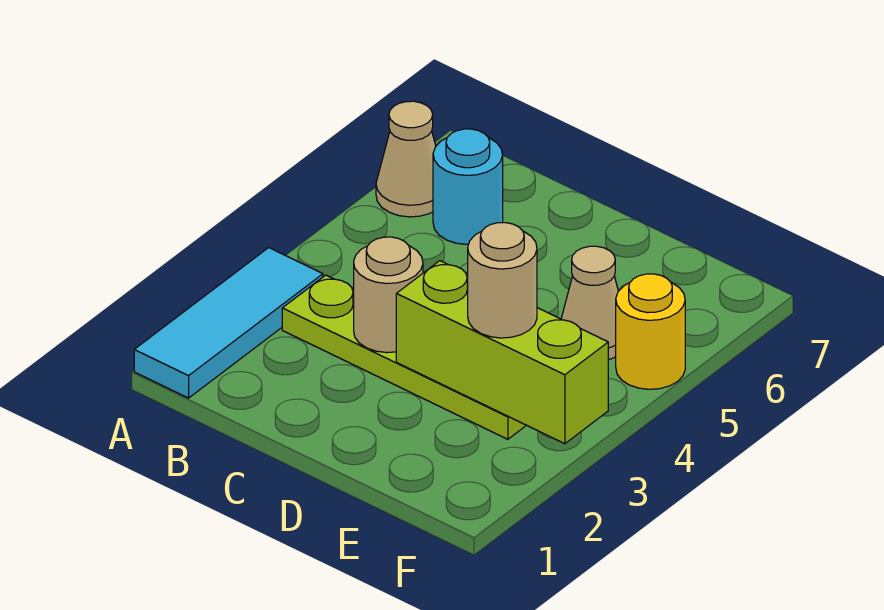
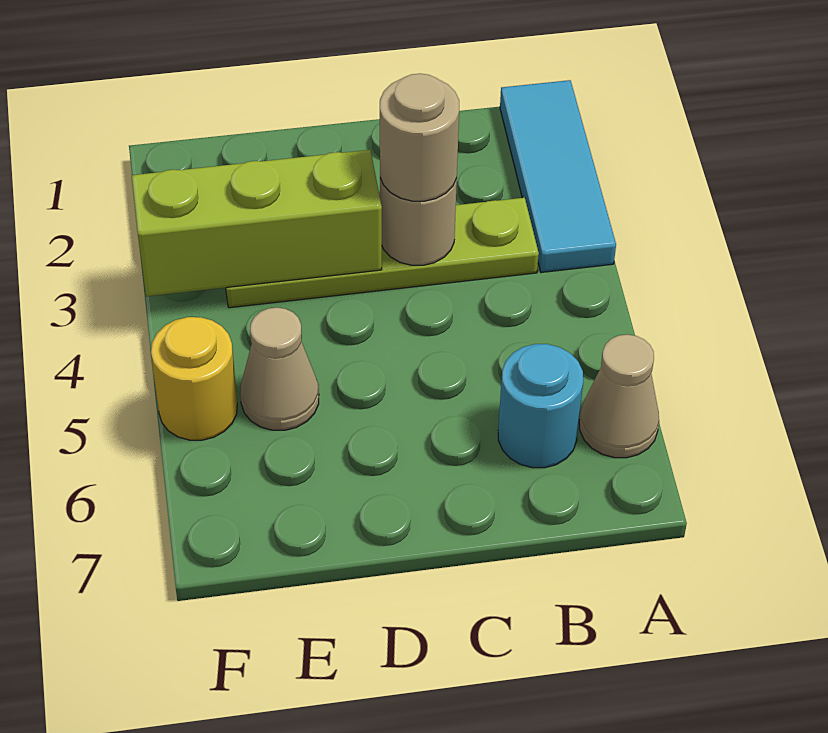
tan 1x1 round brick [468,223,537,338] -> tan 1x1 round brick moved to [380,74,459,201]

